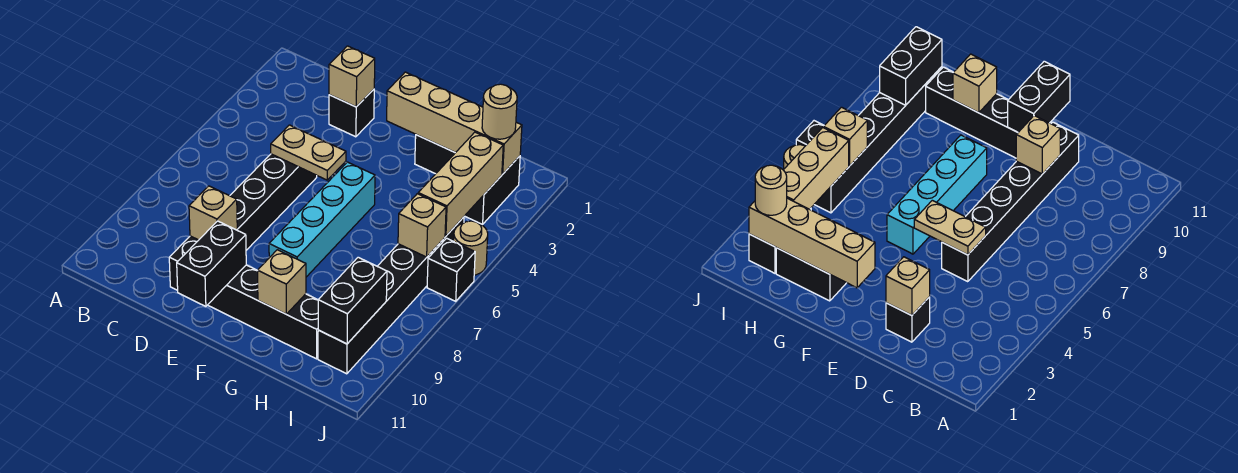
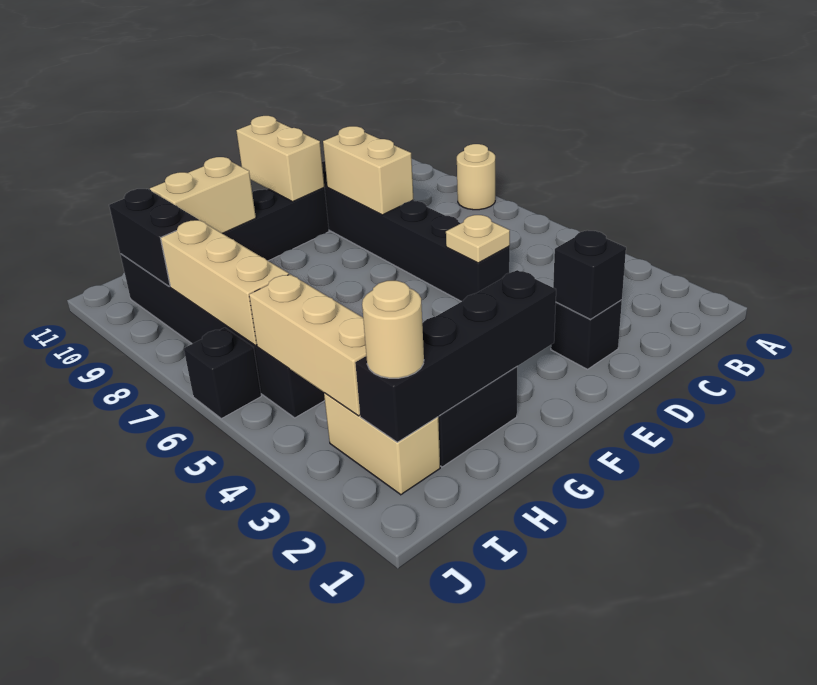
tan 1x1 brick [329,46,375,107] -> black 1x1 brick [553,230,626,319]
tan 1x2 plate [271,125,346,180] -> tan 1x1 plate [446,215,510,263]
tan 1x1 brick [189,186,237,240] -> tan 1x2 brick [323,126,414,215]
black 1x2 brick [177,221,246,306] -> tan 1x2 brick [236,116,324,202]
tan 1x4 brick [387,72,522,174] -> black 1x4 brick [355,270,556,442]
cyan 1x4 brick [269,162,375,277] -> none
tan 1x1 brick [258,250,306,314] -> tan 1x2 brick [150,157,256,233]
black 1x2 brick [465,156,520,224] -> tan 1x2 brick [324,393,440,495]
tan 1x1 brick [398,194,446,257] -> tan 1x3 brick [161,220,289,345]
tan 1x1 round brick [454,221,488,275] -> tan 1x1 round brick moved to [457,144,495,210]

